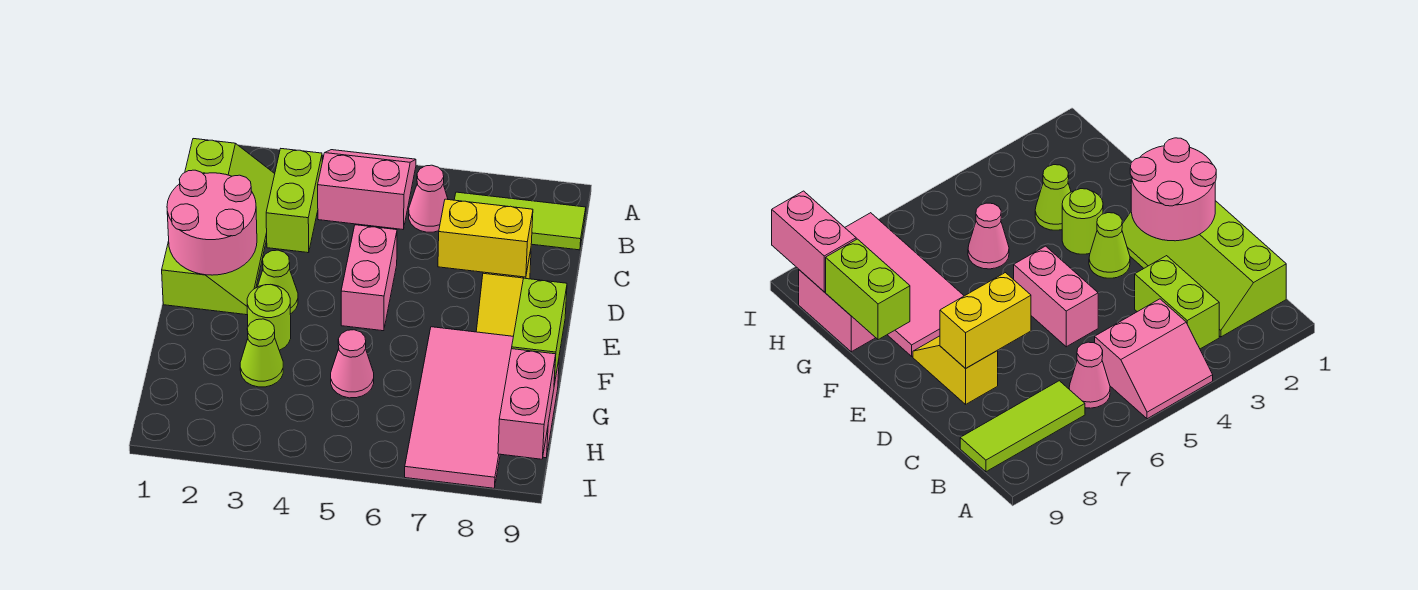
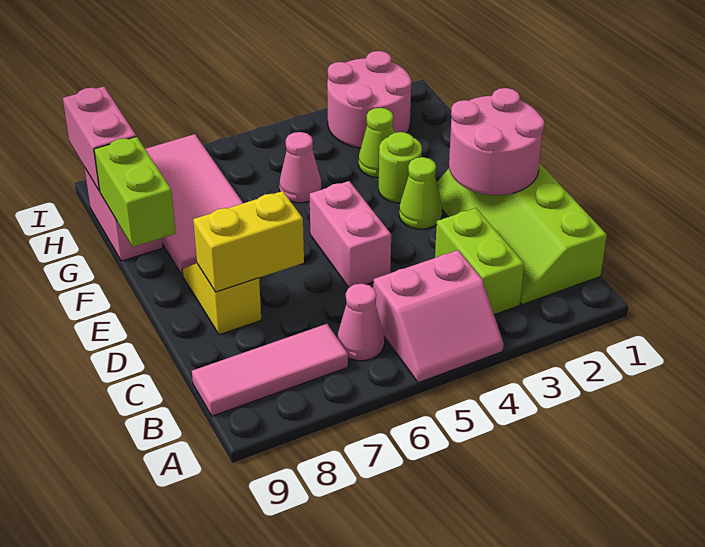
lime 1x3 tile [454,192,586,250] -> pink 1x3 tile [192,324,348,416]
none -> pink 2x2 round brick [327,51,412,148]

